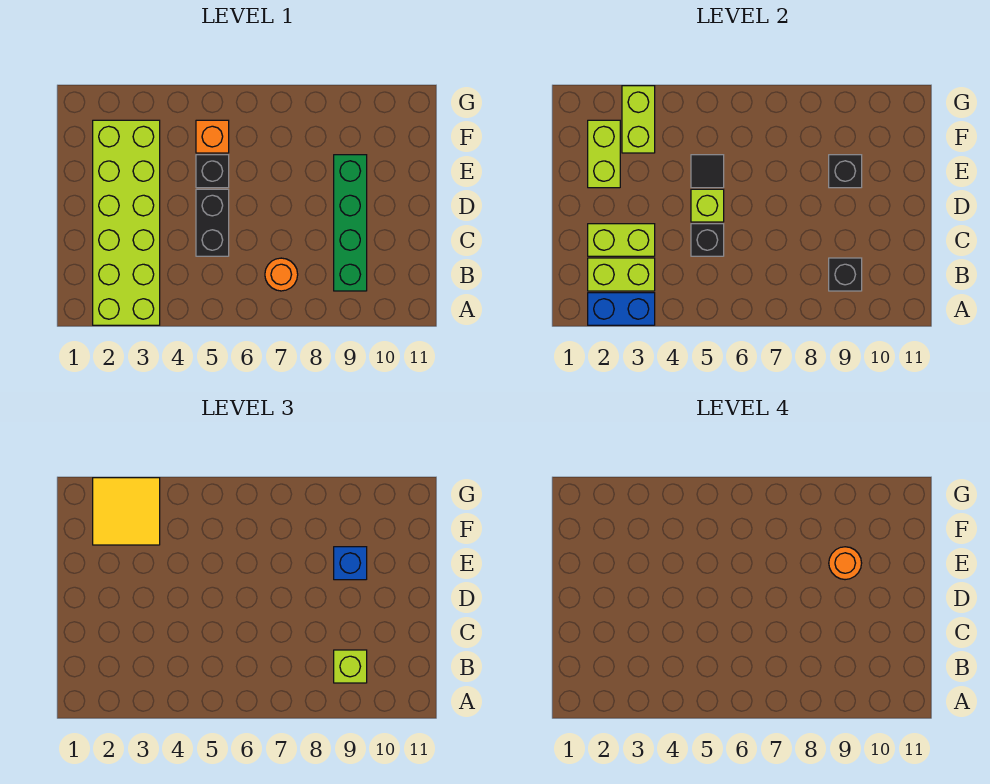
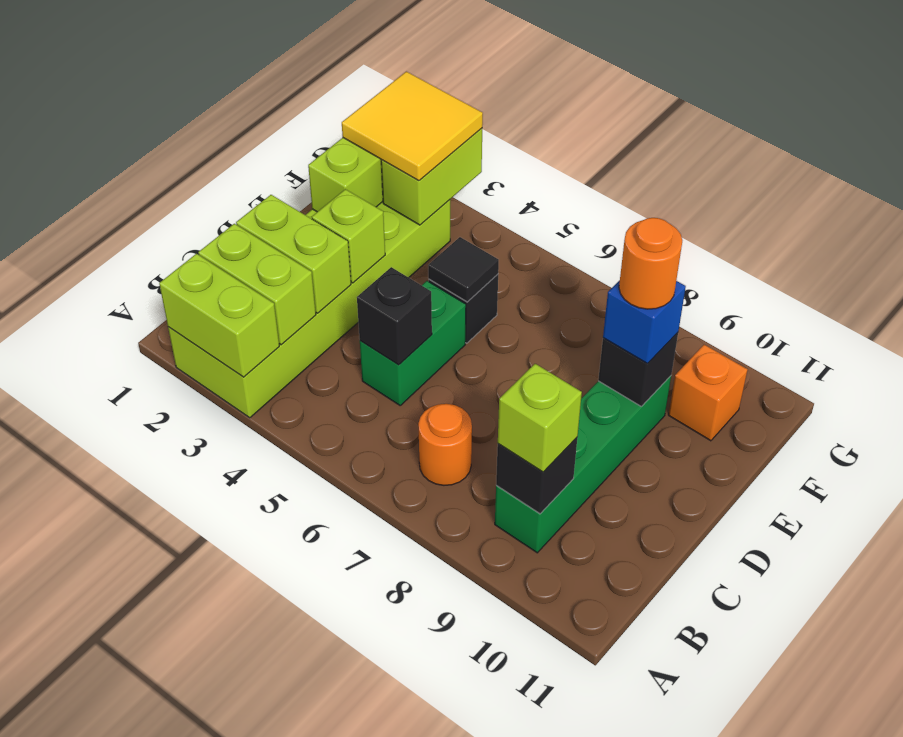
blue 1x2 brick [588,293,655,325] -> lime 1x2 brick [159,254,279,377]
black 1x2 brick [196,189,229,256] -> green 1x2 brick [360,281,466,405]
lime 1x1 brick [691,189,724,222] -> lime 1x1 brick moved to [312,189,385,283]
orange 1x1 brick [196,120,229,153] -> orange 1x1 brick moved to [669,345,748,441]

